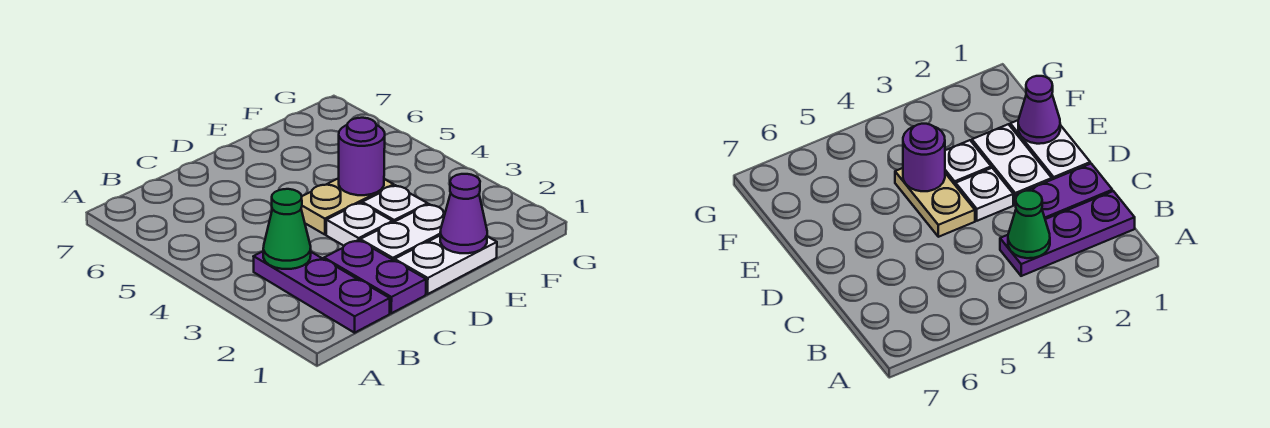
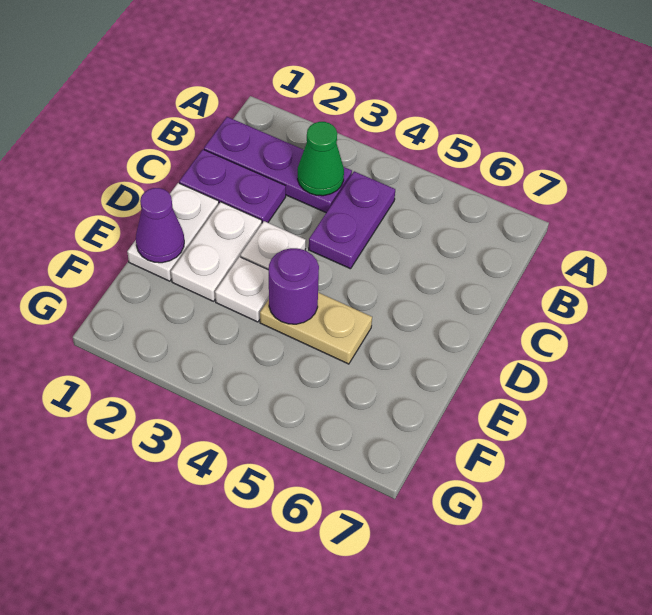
none -> purple 1x2 plate [309,171,395,269]
tan 1x2 plate [301,178,394,235] -> tan 1x2 plate turned to [260,293,372,364]

